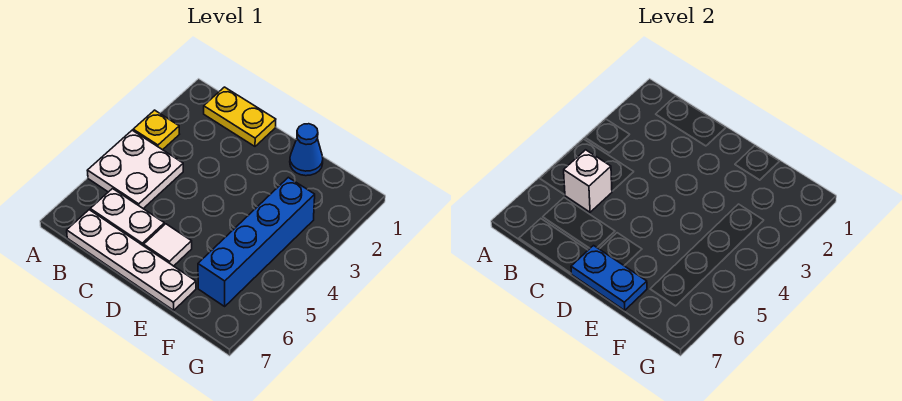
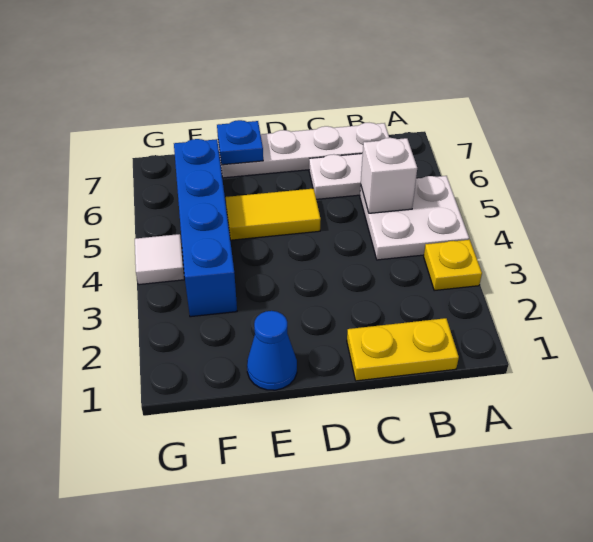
none -> yellow 1x2 tile [226,188,321,240]
white 1x1 tile [144,224,192,266] -> white 1x1 tile moved to [135,234,184,285]
blue 1x2 plate [571,246,647,310] -> blue 1x1 plate [217,120,263,165]

